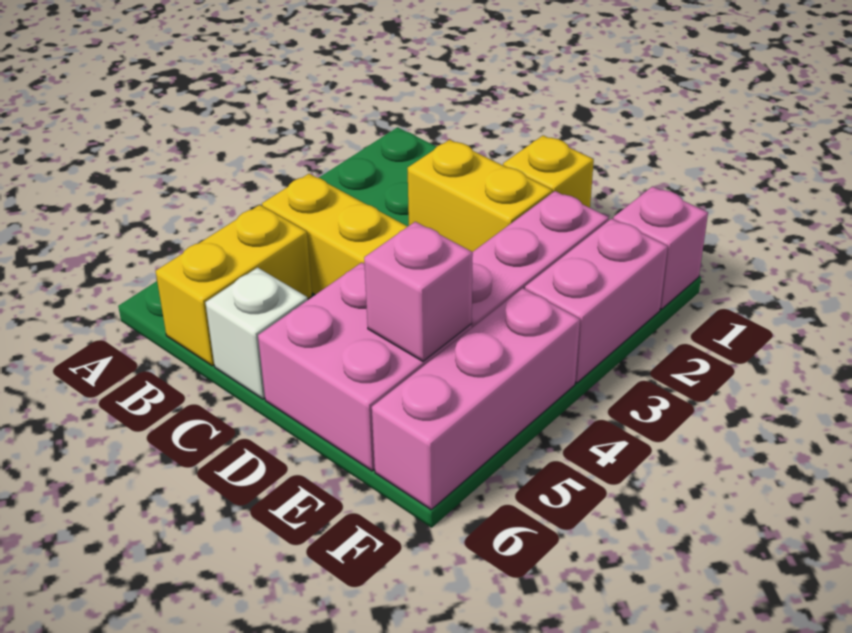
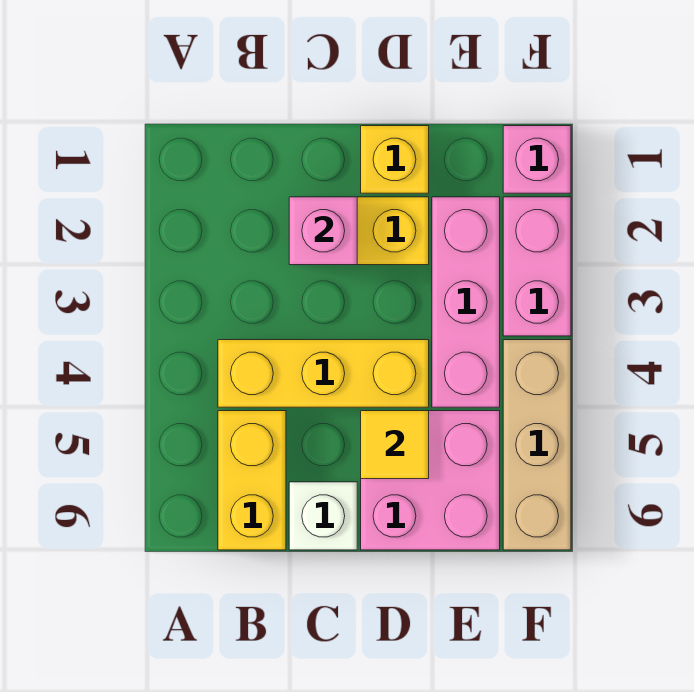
none -> yellow 1x1 tile [361,411,429,479]
pink 1x1 brick [364,222,473,361] -> pink 1x1 brick moved to [289,197,357,265]
pink 1x3 brick [372,288,580,510] -> tan 1x3 brick [503,340,571,550]

